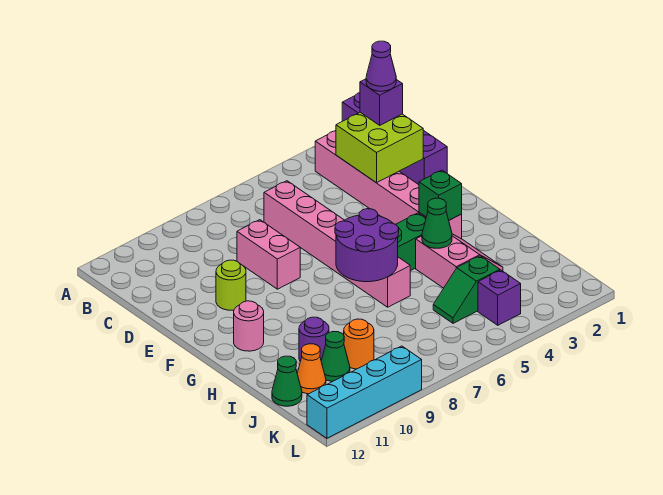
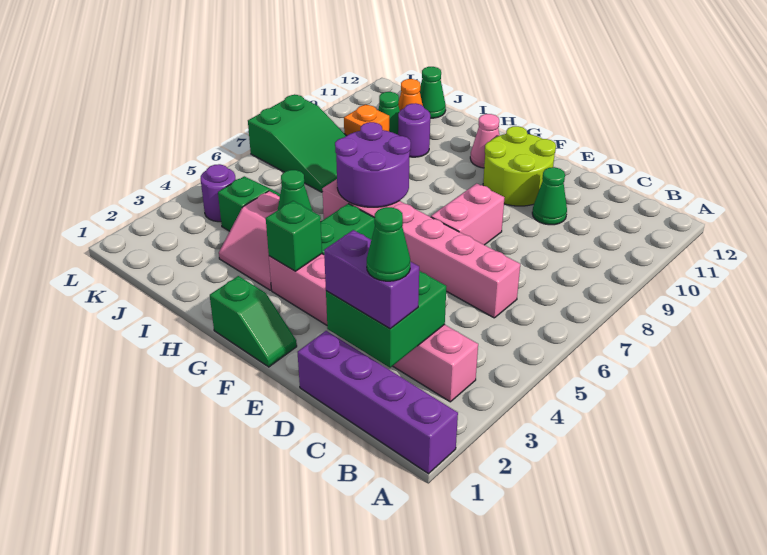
lime 2x2 brick [336,112,423,183] -> green 2x2 brick [326,271,446,368]
purple 1x1 brick [360,79,403,125] -> purple 1x2 brick [324,230,419,329]
purple 1x1 cone [366,41,396,91] -> green 1x1 cone [367,207,410,281]
pink 1x2 brick [237,220,300,289] -> pink 1x2 brick turned to [431,184,505,245]
none -> green 1x1 cone [532,167,567,225]
lime 1x1 round brick [216,260,246,310] -> lime 2x2 round brick [483,126,556,206]
none -> green 1x2 slope [210,276,297,367]
pink 1x1 round brick [234,301,264,351] -> pink 1x1 cone [470,114,500,168]
none -> green 2x3 slope [248,94,346,192]
orange 1x1 round brick [344,319,374,369] -> orange 1x1 brick [344,105,389,136]
purple 1x1 brick [478,270,521,325] -> purple 1x1 round brick [201,164,236,222]
cyan 1x4 brick [307,346,422,438] -> none

